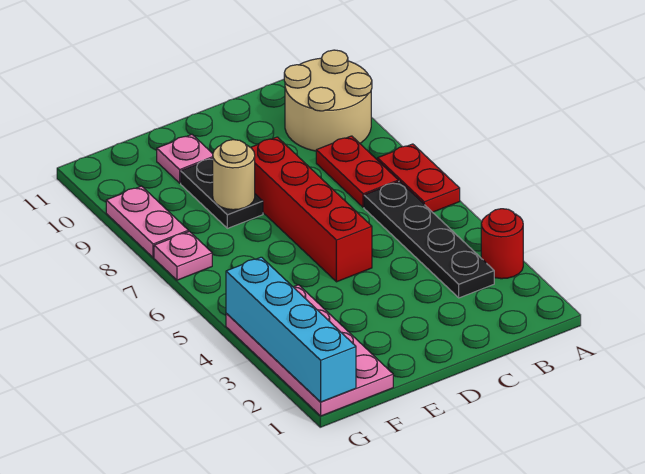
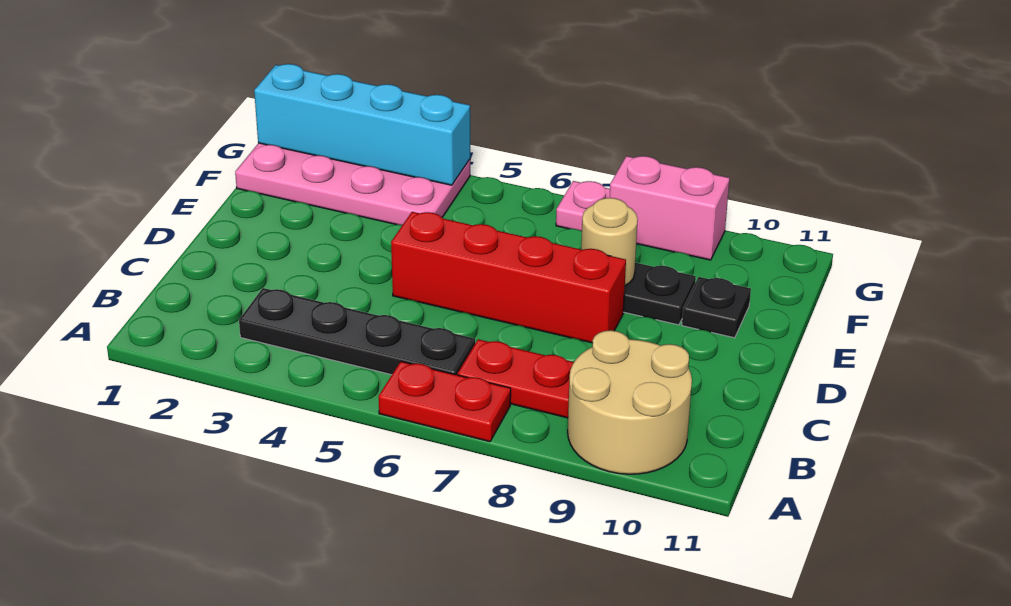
red 1x1 round brick [481,209,523,279] -> none
pink 1x1 plate [157,135,213,183] -> black 1x1 plate [682,277,751,338]
pink 1x2 plate [106,186,188,258] -> pink 1x2 brick [610,156,730,260]

